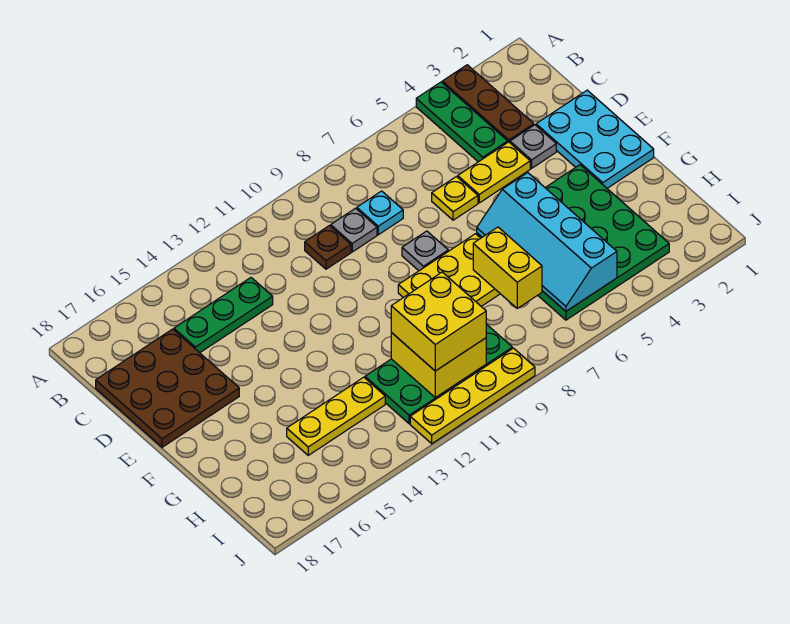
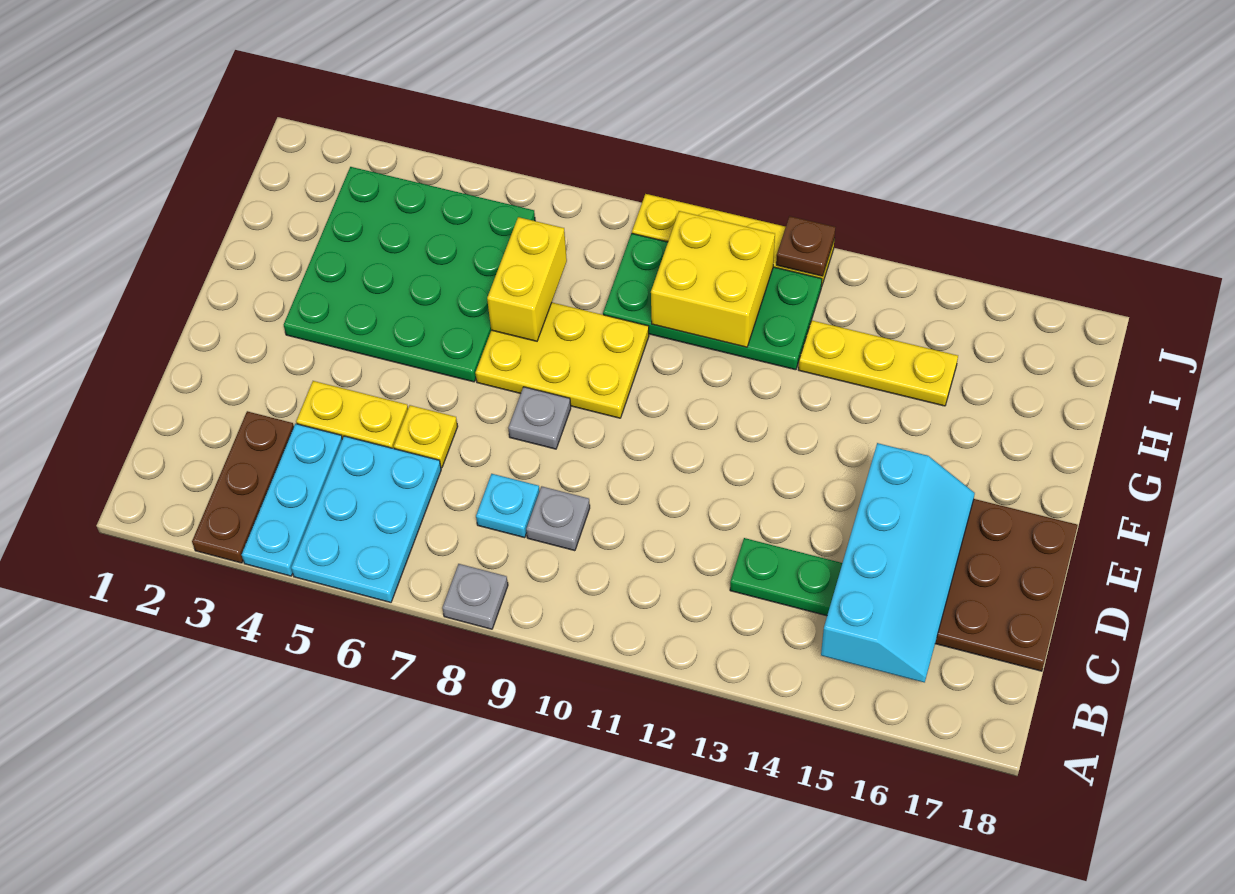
green 1x3 plate [416,82,508,162] -> cyan 1x3 plate [242,424,342,576]
brown 1x1 plate [305,226,351,269] -> brown 1x1 plate moved to [776,216,835,276]
cyan 2x3 plate [536,90,654,188] -> cyan 2x3 plate moved to [291,436,441,602]
grey 1x1 plate [510,125,556,168] -> grey 1x1 plate moved to [442,564,508,629]
cyan 2x4 slope [477,173,617,311] -> cyan 2x4 slope moved to [821,443,975,682]
yellow 2x2 brick [391,272,486,371] -> none

